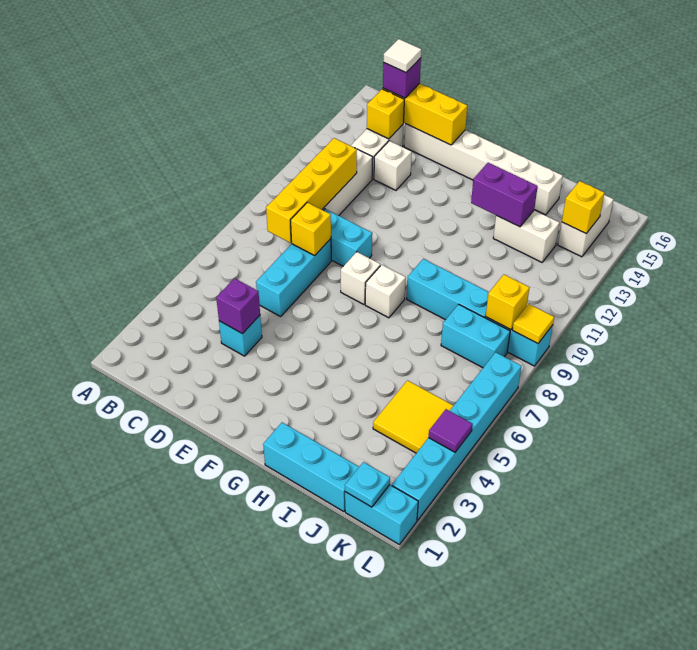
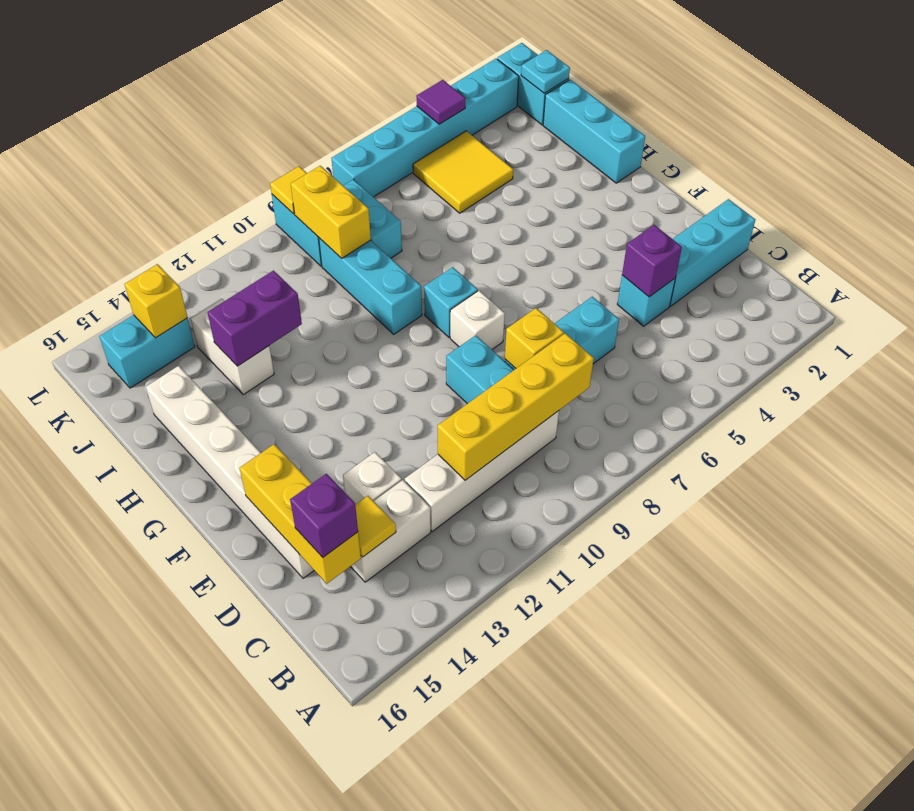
yellow 1x1 brick [367,89,404,139] -> yellow 1x1 tile [355,496,396,557]
white 1x1 tile [383,39,421,73] -> none
none -> cyan 1x3 brick [670,199,755,306]
white 1x1 brick [365,265,406,318] -> cyan 1x1 brick [424,267,478,337]
purple 1x2 brick [471,163,538,227] -> purple 1x2 brick turned to [208,271,302,366]
yellow 1x1 brick [486,275,530,330] -> yellow 1x2 brick [291,166,371,258]
white 1x2 brick [558,195,613,257] -> cyan 1x2 brick [99,315,195,388]

